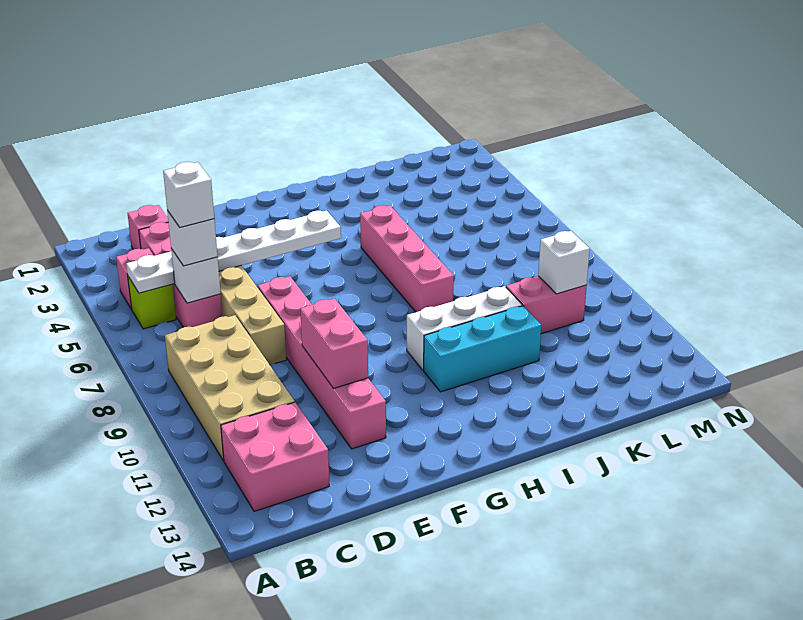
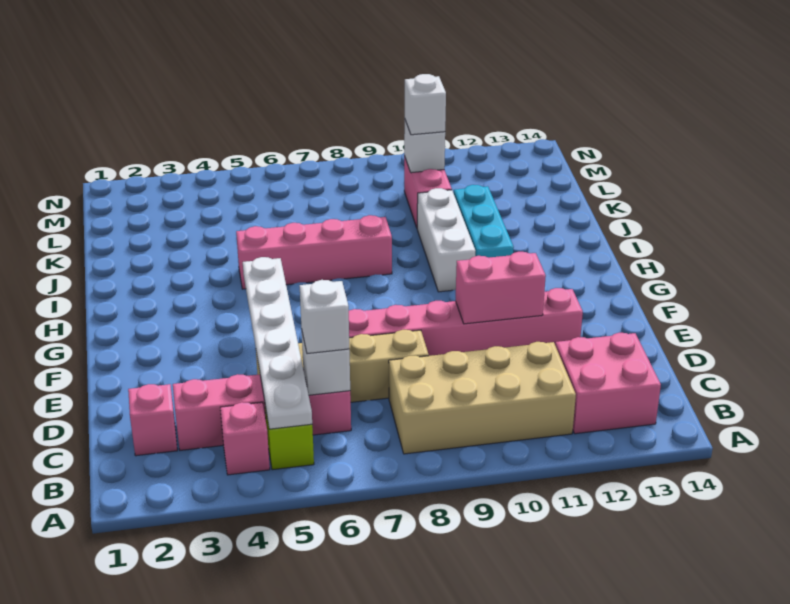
white 1x1 brick [163,162,214,227] -> white 1x1 brick moved to [405,74,446,135]

